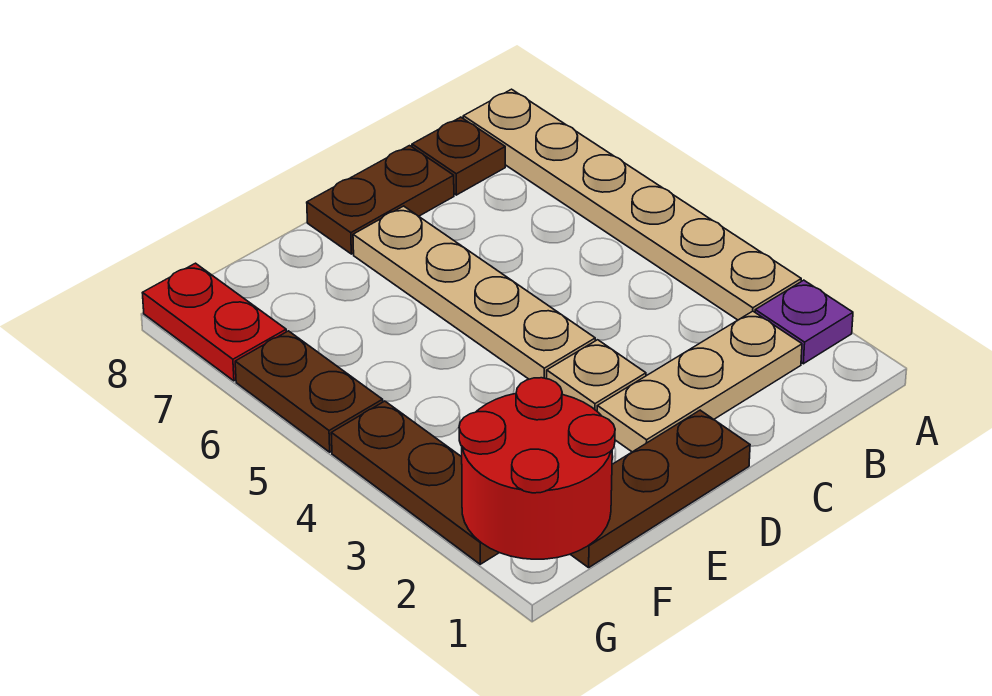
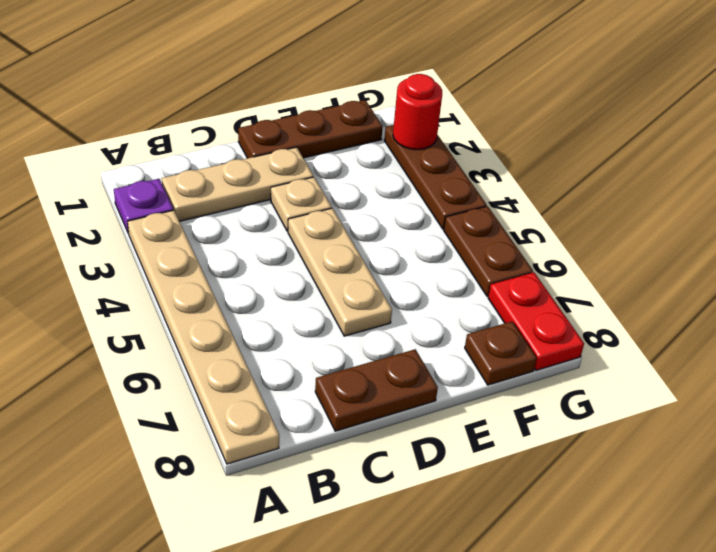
brown 1x1 plate [412,117,505,195] -> brown 1x1 plate moved to [465,321,537,385]
tan 1x4 plate [353,206,595,379] -> tan 1x3 plate [288,208,392,336]
red 2x2 round brick [459,378,615,559] -> red 1x1 round brick [393,74,442,150]

